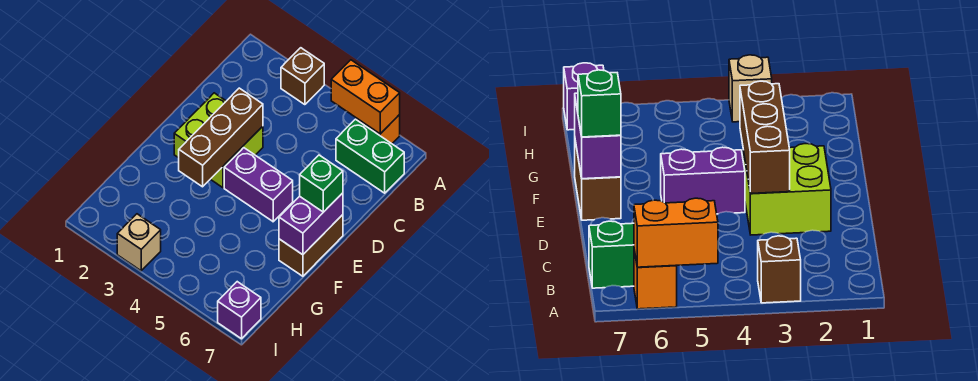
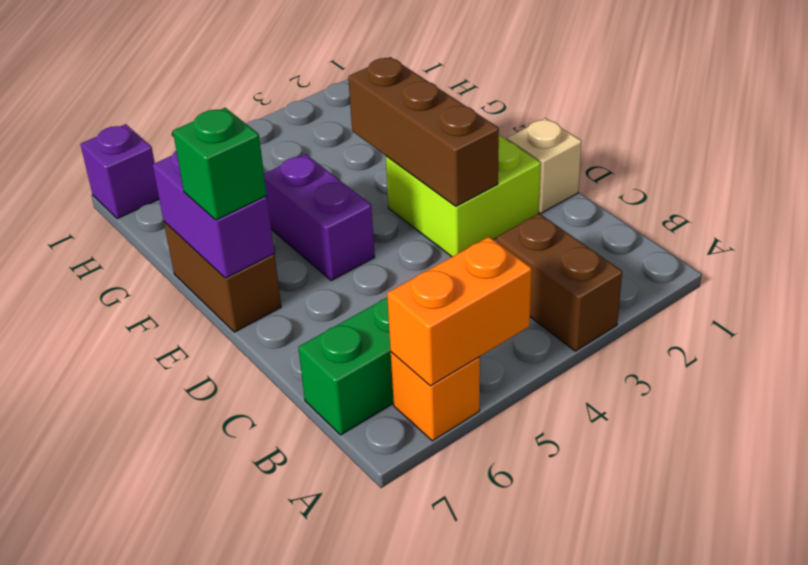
brown 1x1 brick [281,48,324,105] -> brown 1x2 brick [497,214,622,351]
purple 1x2 brick [224,148,293,222] -> purple 1x2 brick turned to [264,154,375,280]
tan 1x1 brick [117,214,161,271] -> tan 1x1 brick moved to [507,118,582,214]

